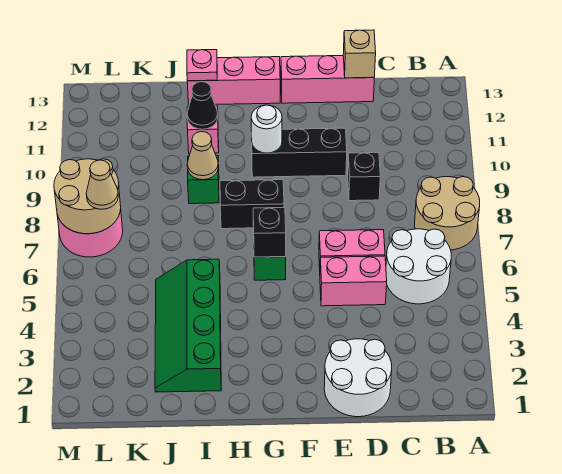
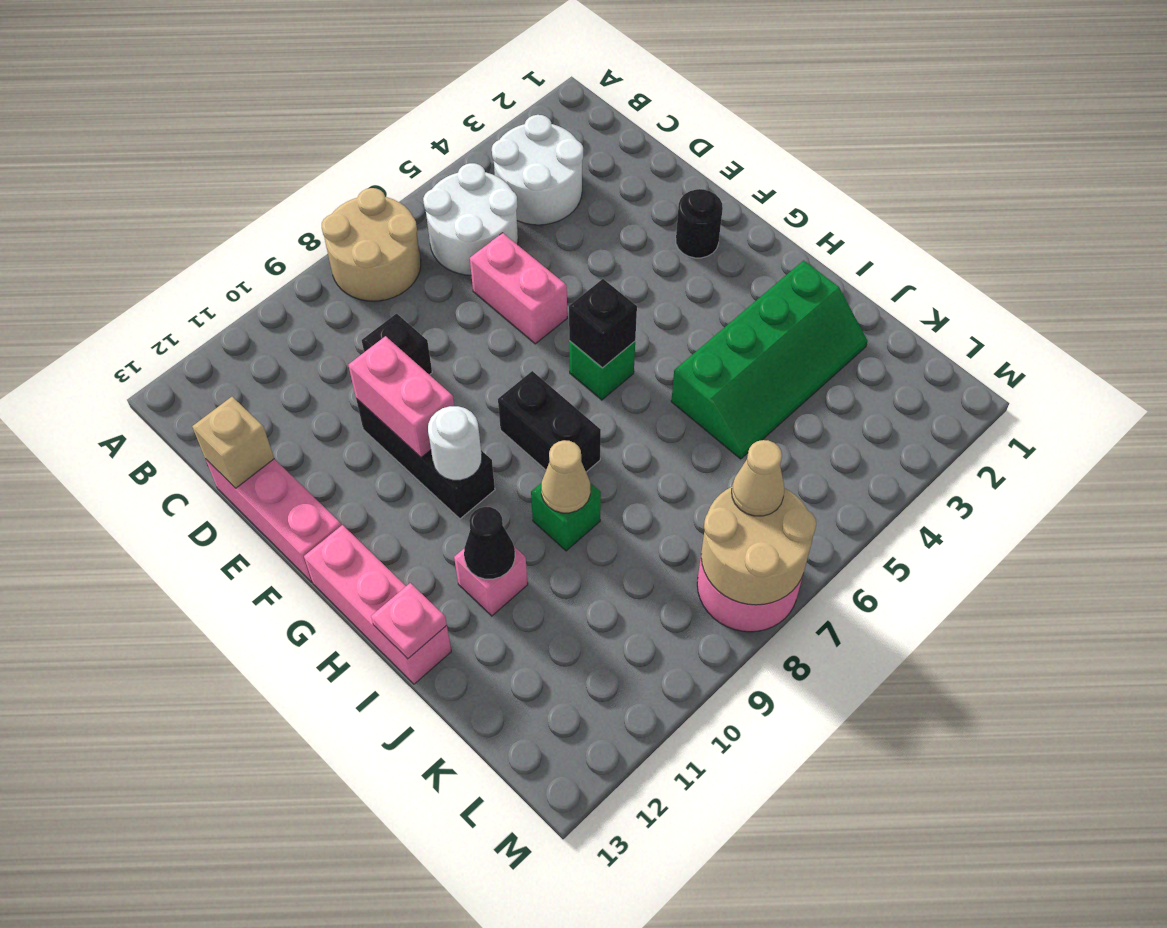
white 2x2 round brick [324,339,392,417] -> white 2x2 round brick moved to [492,115,583,225]
pink 1x2 brick [320,256,387,306] -> pink 1x2 brick moved to [348,336,454,457]
none -> black 1x1 round brick [676,189,723,258]

